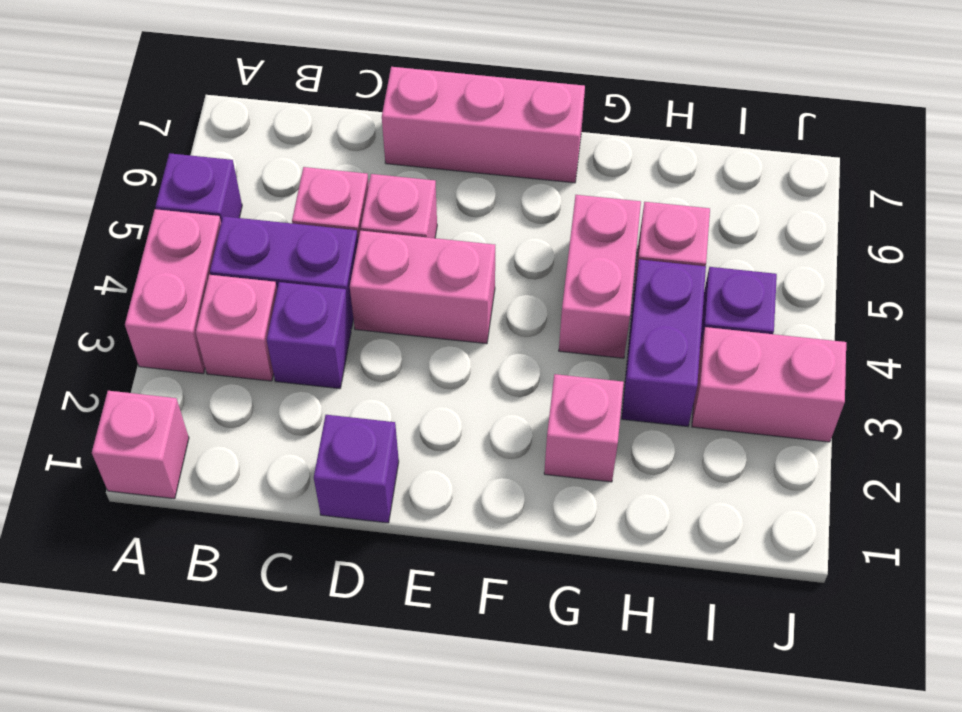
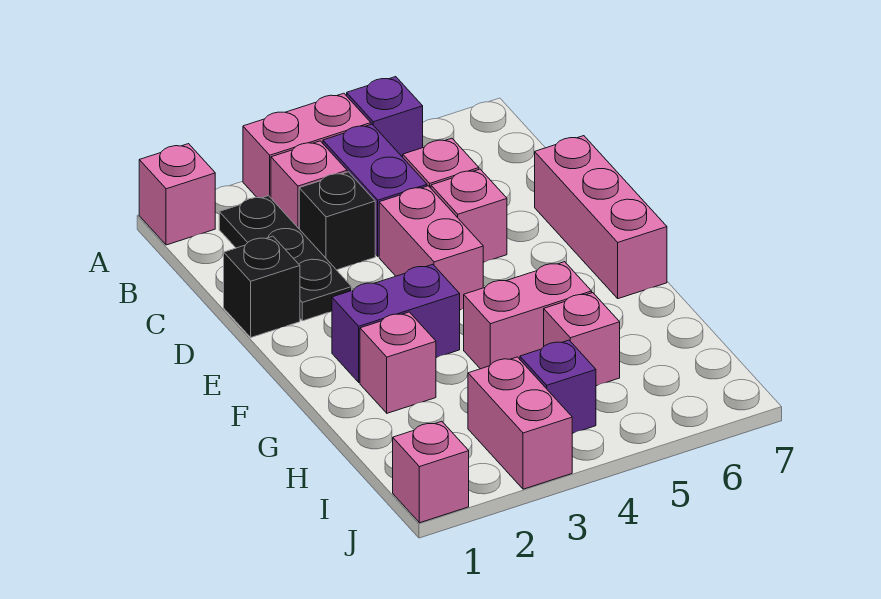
none -> black 1x3 plate [219,196,352,321]
purple 1x1 brick [267,282,351,389] -> black 1x1 brick [299,172,375,270]
purple 1x1 brick [314,415,399,523] -> black 1x1 brick [224,236,300,337]
purple 1x2 brick [622,259,706,427] -> purple 1x2 brick moved to [332,264,460,382]
none -> pink 1x1 brick [393,421,469,523]

